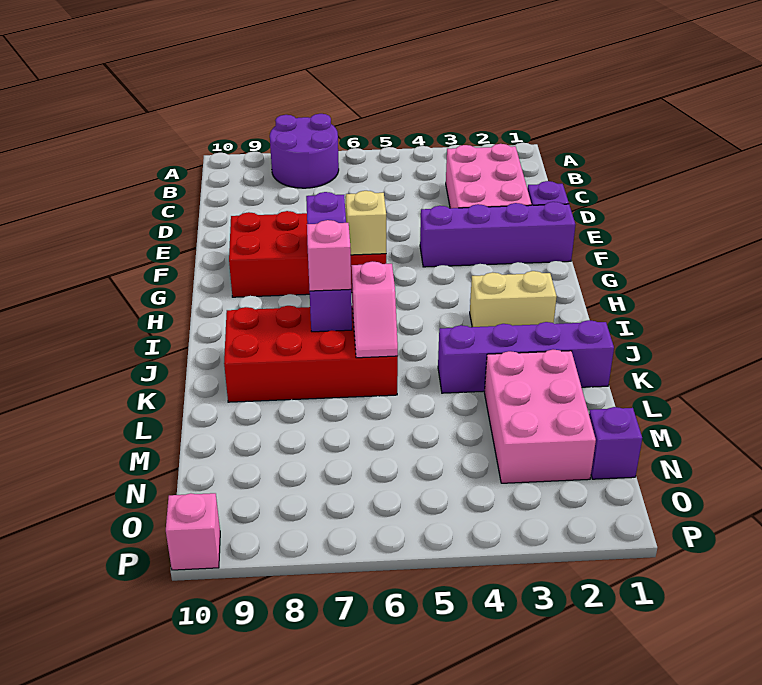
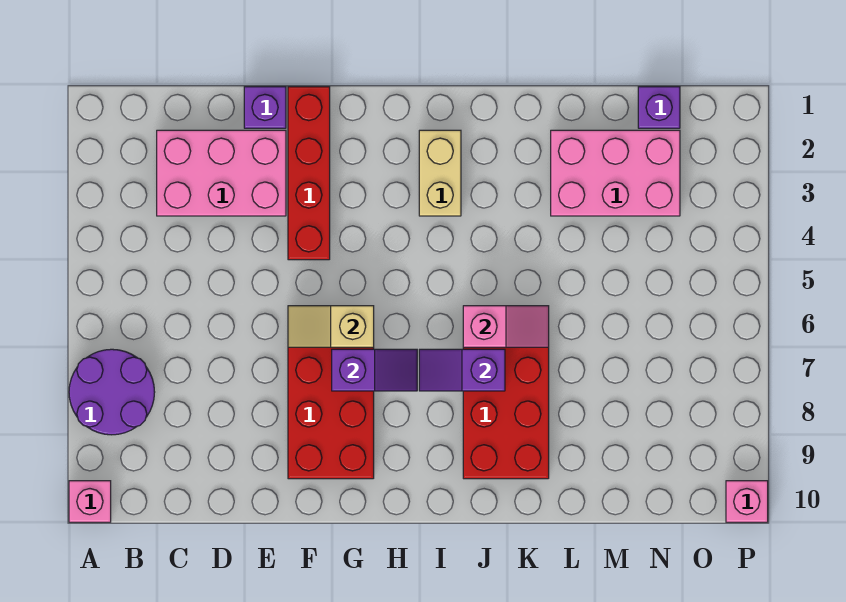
purple 1x4 brick [420,202,576,267] -> red 1x4 brick [288,87,330,260]
pink 1x1 brick [307,220,351,291] -> pink 1x1 brick moved to [69,481,111,522]
purple 1x4 brick [438,320,614,393] -> none

